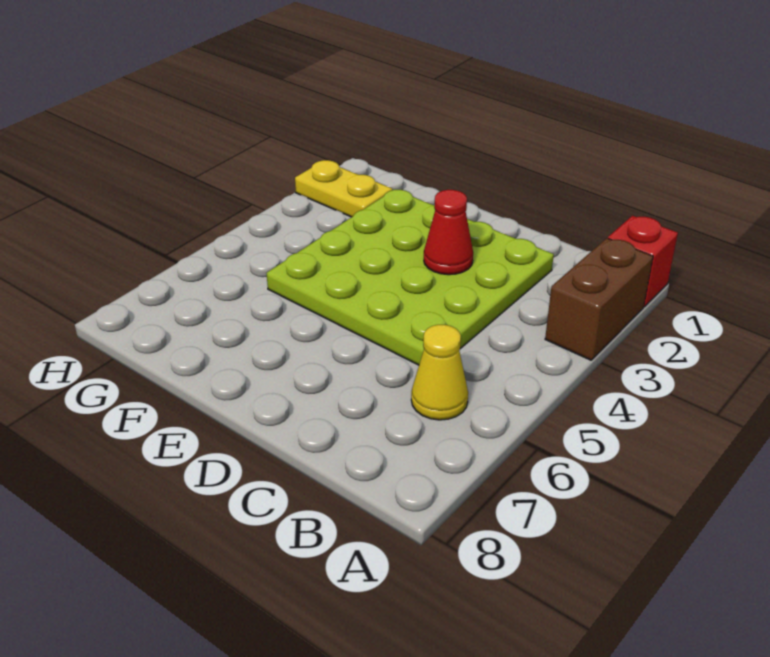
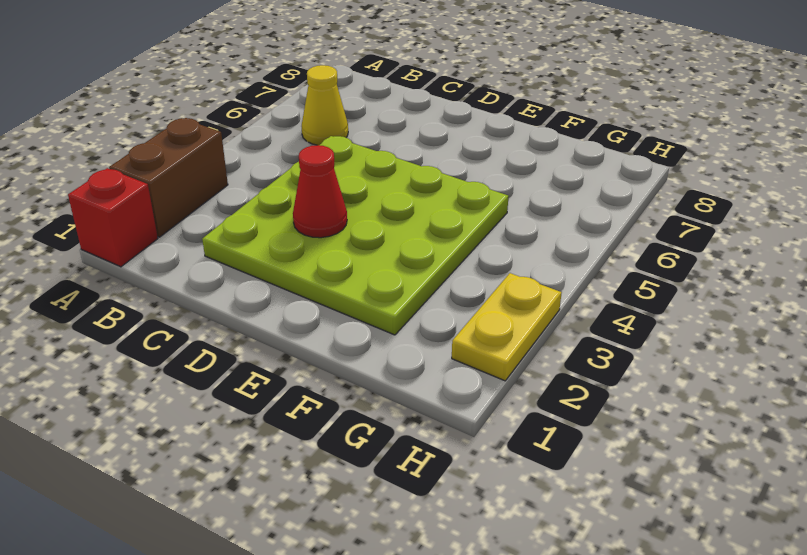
yellow 1x2 plate [295,160,393,217] -> yellow 1x2 plate turned to [452,273,562,381]

